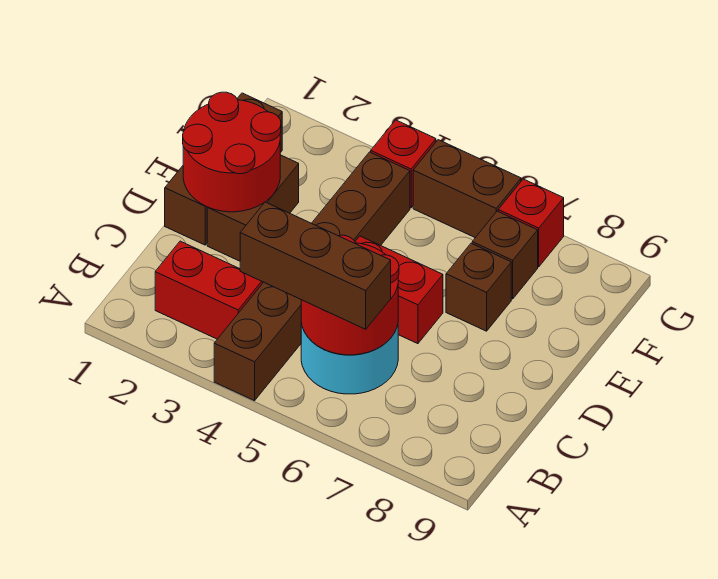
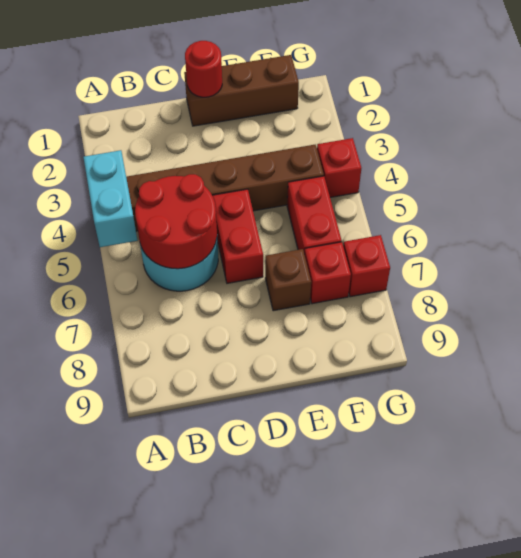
none -> cyan 1x2 brick [83,150,137,247]
red 1x2 brick [155,241,263,339] -> red 1x2 brick moved to [287,176,342,254]
brown 1x3 brick [240,202,391,329] -> none
red 2x2 round brick [183,92,281,212] -> red 1x1 round brick [185,41,222,97]
brown 1x2 brick [207,155,299,261] -> none
brown 1x1 brick [472,211,538,299] -> red 1x1 brick [304,242,351,304]
brown 1x2 brick [413,140,521,238] -> none

